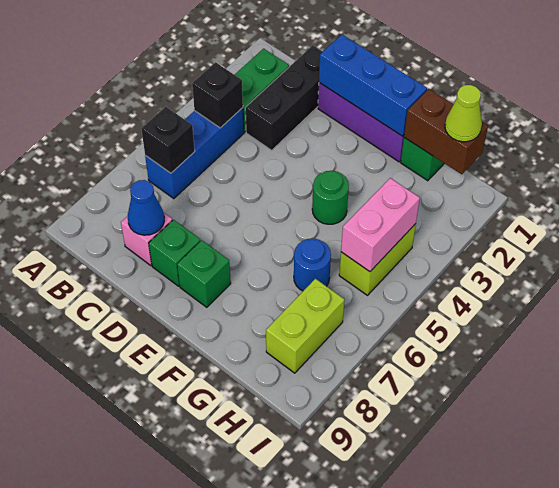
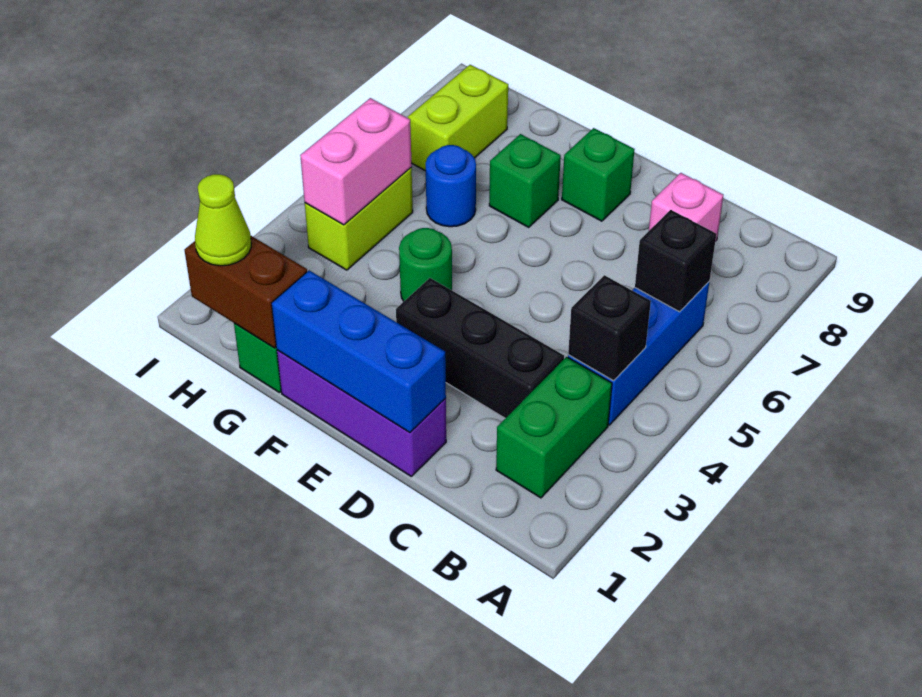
black 1x3 brick [245,45,323,150] -> black 1x3 brick turned to [396,278,564,418]
blue 1x1 cone [128,180,164,235] -> none
green 1x1 brick [149,220,201,286] -> green 1x1 brick moved to [489,134,561,227]

